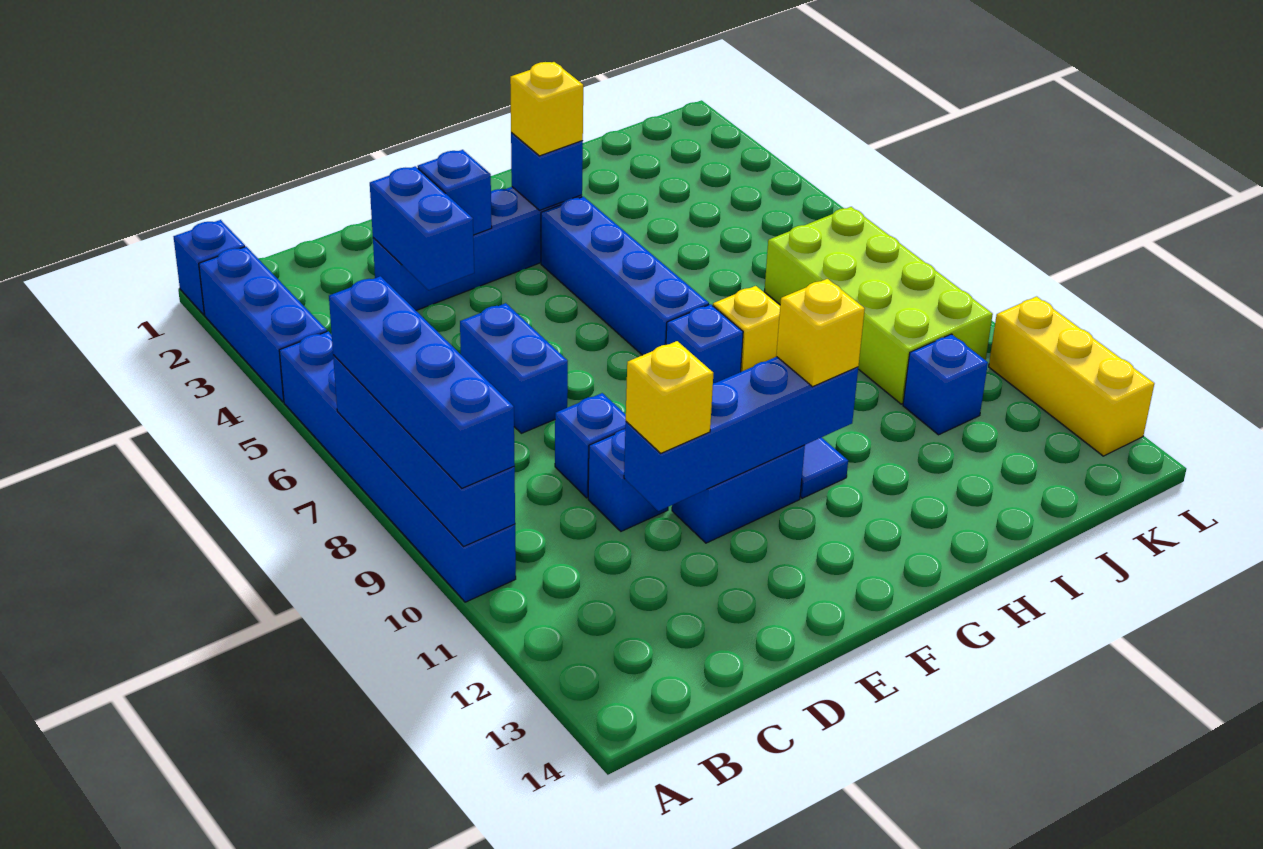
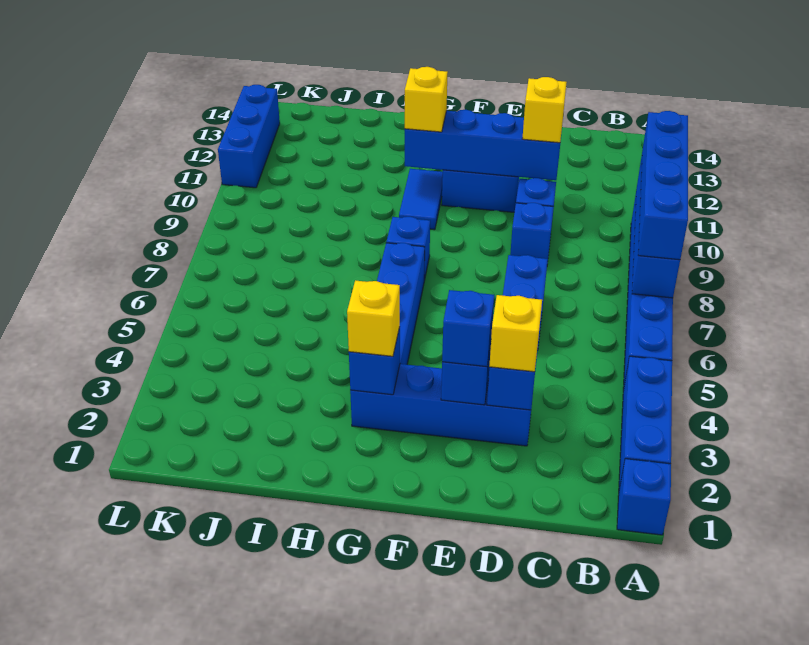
yellow 1x1 brick [713,286,780,372] -> yellow 1x1 brick moved to [489,295,542,372]
lime 2x4 brick [764,207,993,404] -> none
blue 1x1 brick [903,334,988,435] -> blue 1x1 brick moved to [442,290,494,367]
yellow 1x3 brick [989,297,1154,456] -> blue 1x3 brick [218,85,280,188]

